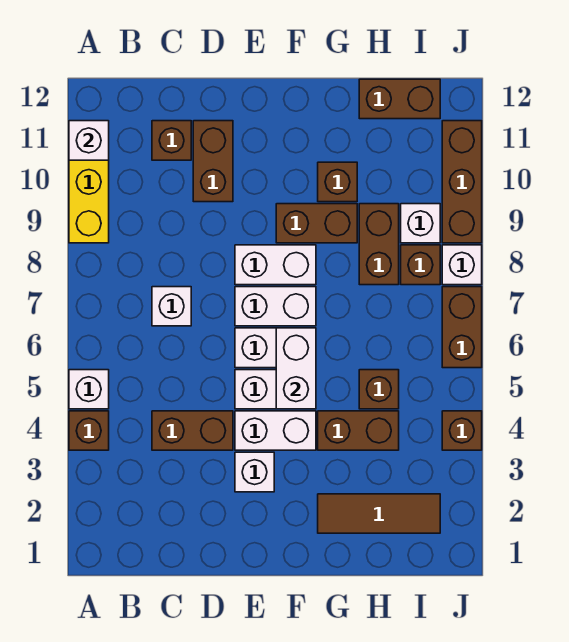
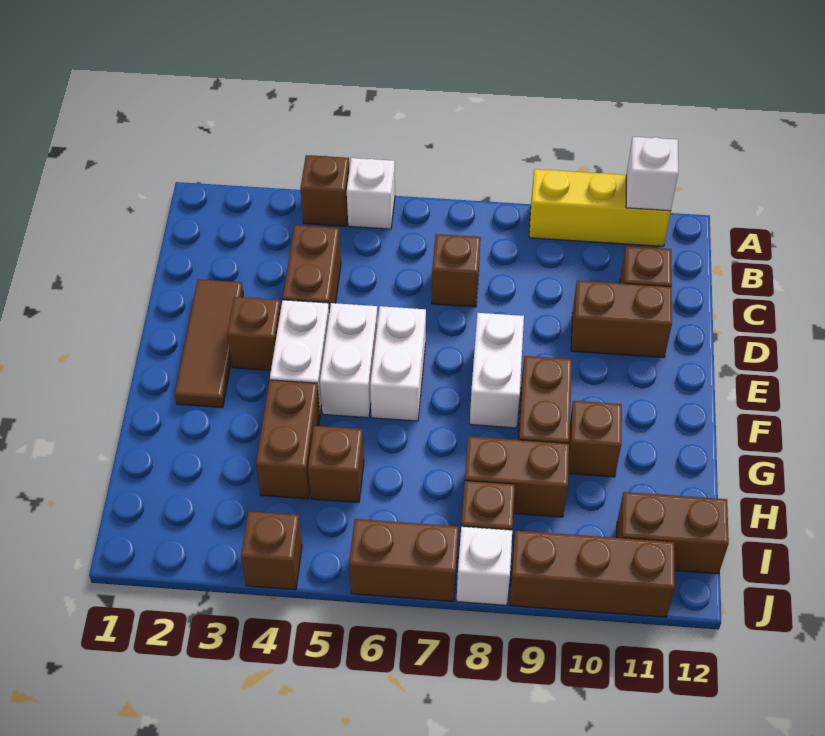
white 1x1 brick [152,287,191,326] -> brown 1x1 brick [432,234,481,307]
white 1x1 brick [235,452,274,492] -> brown 1x1 brick [227,297,281,370]
white 1x2 brick [235,287,316,326] -> none
white 1x2 brick [276,328,316,409] -> none
brown 1x3 tile [318,494,440,533] -> brown 1x3 tile moved to [175,279,243,408]
brown 1x2 brick [359,79,440,119] -> brown 1x2 brick turned to [617,492,729,574]
white 1x1 brick [401,204,440,243] -> none

